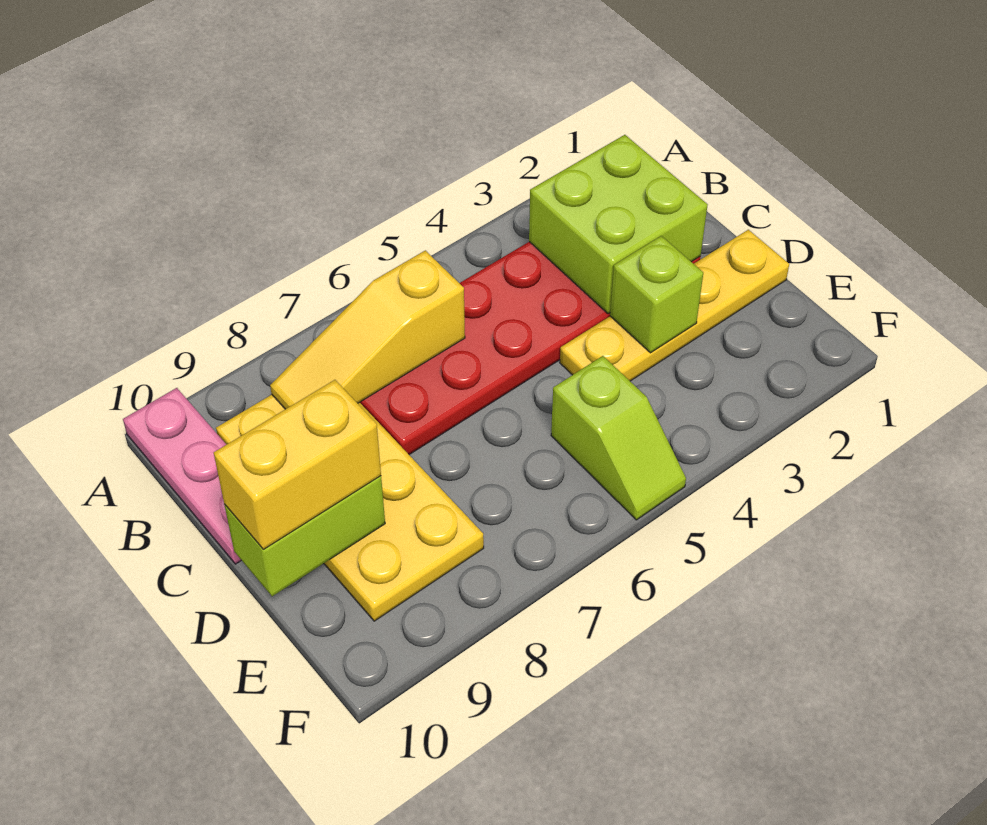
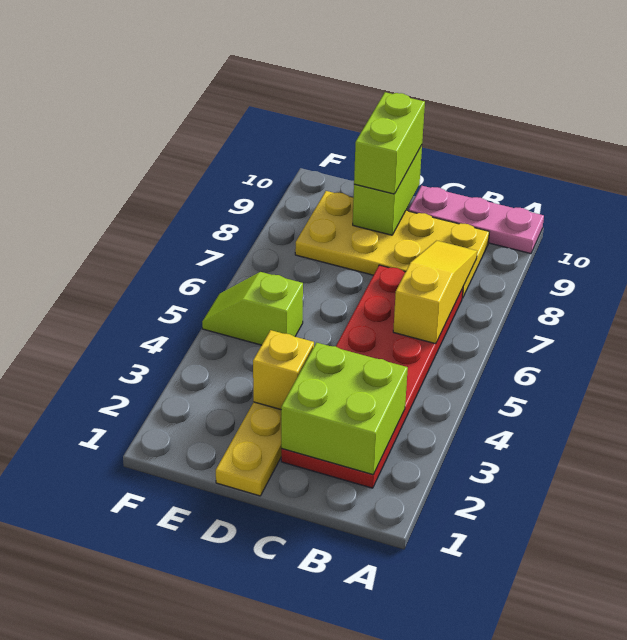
lime 1x1 brick [610,236,703,353] -> yellow 1x1 brick [253,330,314,410]
yellow 1x2 brick [214,380,381,549] -> lime 1x2 brick [354,92,425,194]

